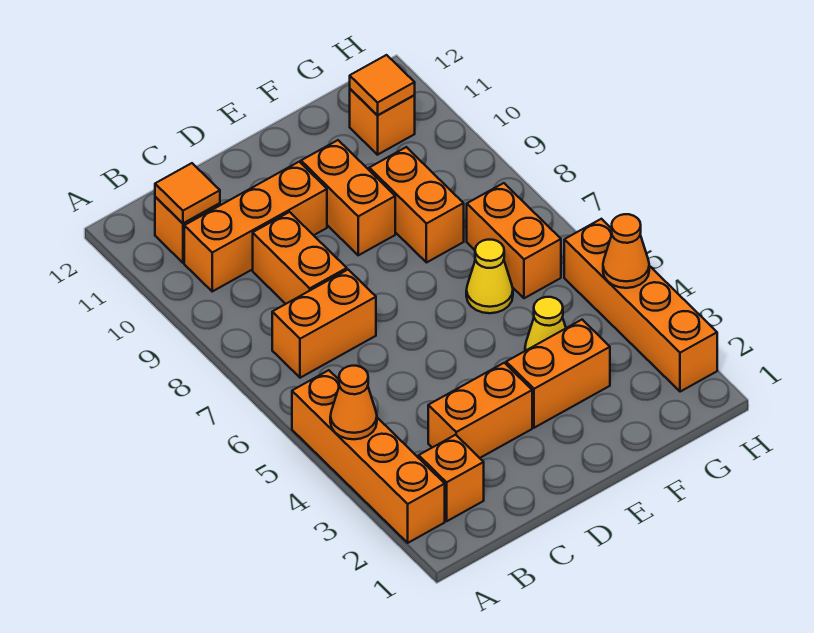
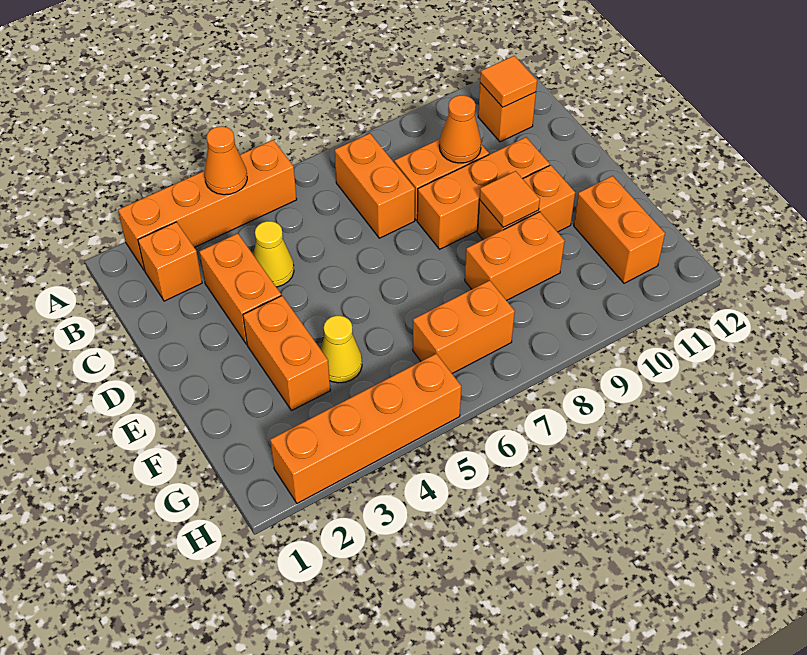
orange 1x3 brick [184,162,327,291] -> orange 1x3 brick turned to [417,137,550,249]
yellow 1x1 cone [466,240,513,313] -> yellow 1x1 cone moved to [253,221,294,287]
orange 1x1 brick [350,89,415,155] -> orange 1x2 brick [574,176,665,283]
orange 1x1 tile [350,55,415,115] -> orange 1x1 tile moved to [479,171,540,227]
orange 1x1 cone [603,214,649,288] -> orange 1x1 cone moved to [439,95,481,163]

